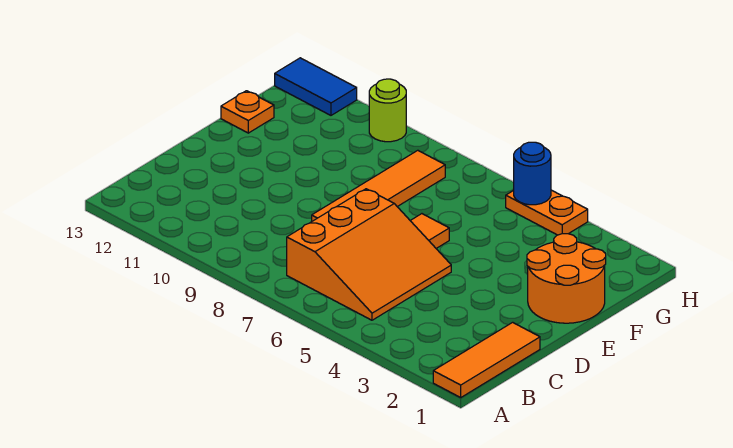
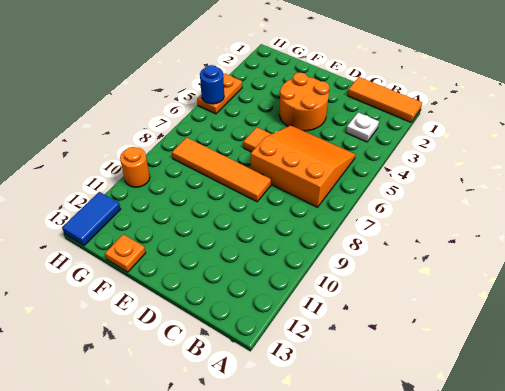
none -> white 1x1 plate [346,113,379,142]
orange 2x2 round brick [527,234,606,323] -> orange 2x2 round brick moved to [279,73,329,131]
lime 1x1 round brick [369,79,406,142] -> orange 1x1 round brick [120,147,150,187]

